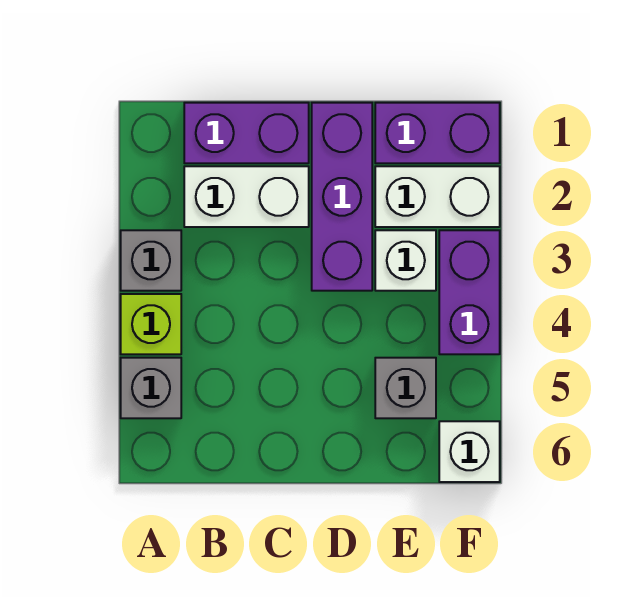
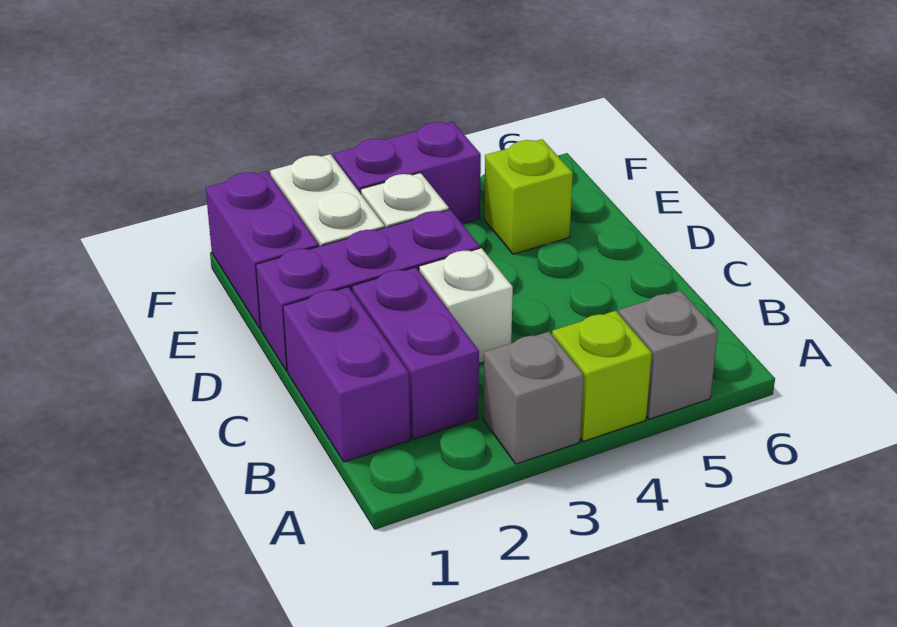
white 1x2 brick [184,166,309,227] -> purple 1x2 brick [352,267,479,439]
grey 1x1 brick [375,358,436,418] -> lime 1x1 brick [484,139,573,254]
white 1x1 brick [439,421,500,482] -> white 1x1 brick moved to [419,248,513,363]

